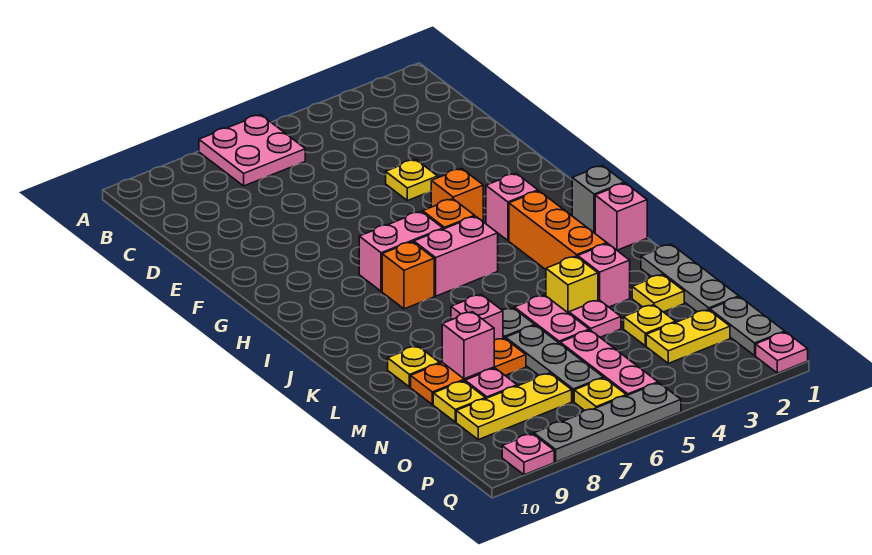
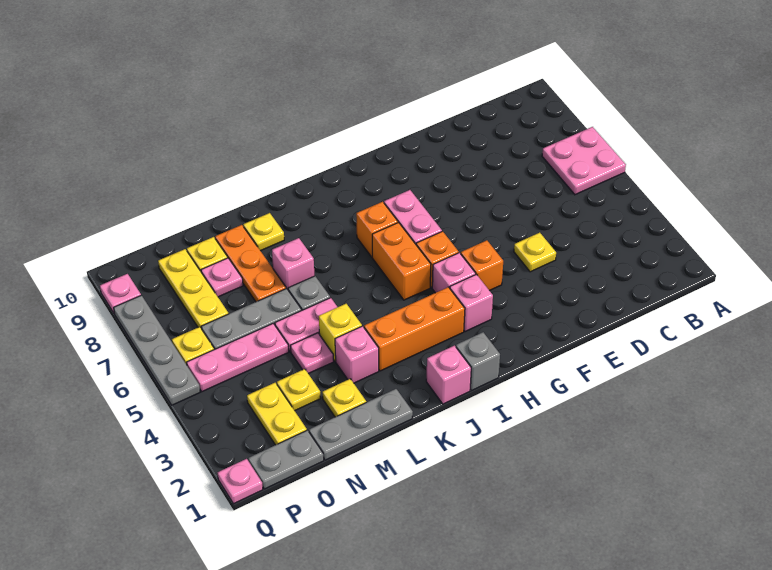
pink 1x2 brick [414,216,498,296] -> orange 1x2 brick [372,222,431,300]
pink 1x1 brick [442,312,494,379] -> pink 1x1 brick moved to [432,253,476,293]

